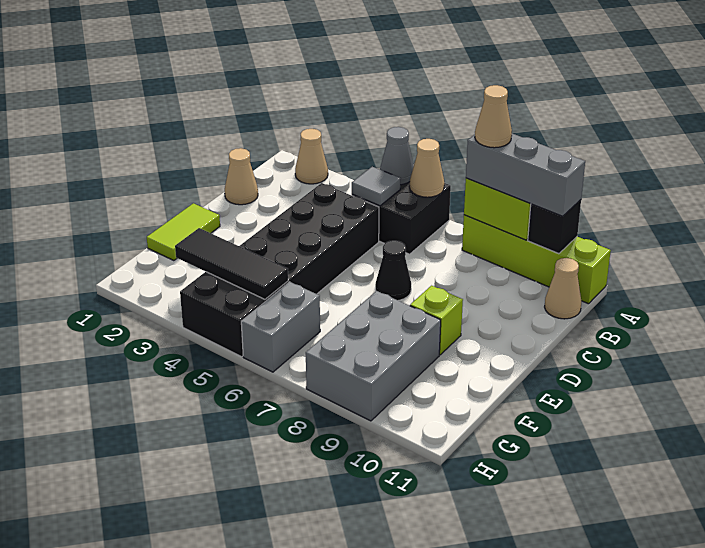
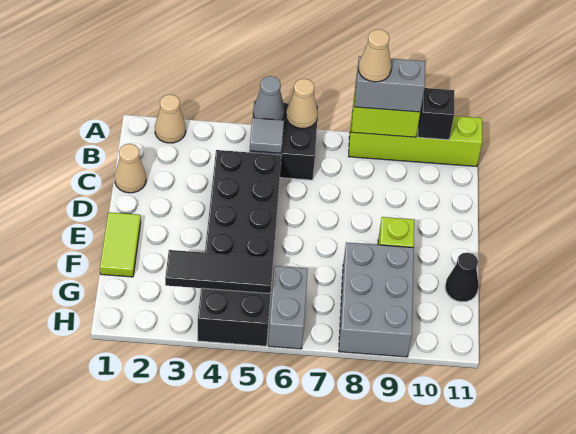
grey 1x3 brick [466,133,585,216] -> grey 1x2 brick [355,56,425,112]
tan 1x1 cone [545,258,582,319] -> none
black 1x1 cone [375,241,411,300] -> black 1x1 cone moved to [445,252,479,302]

